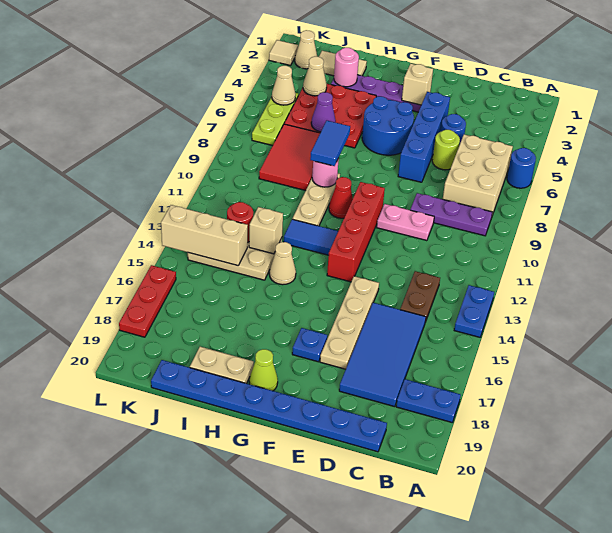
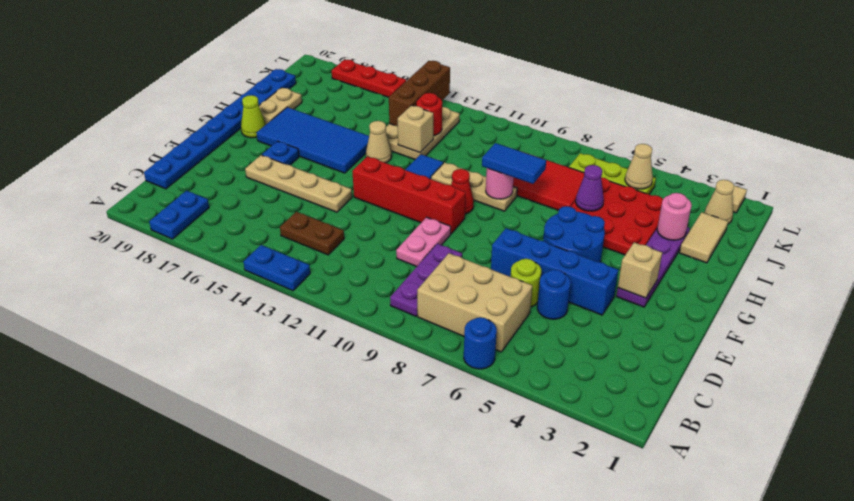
blue 2x4 tile [339,303,426,407] -> blue 2x4 tile moved to [257,107,369,173]
tan 1x1 cone [303,57,327,96] -> none
tan 1x3 brick [161,205,248,266] -> brown 1x3 brick [389,61,450,126]

